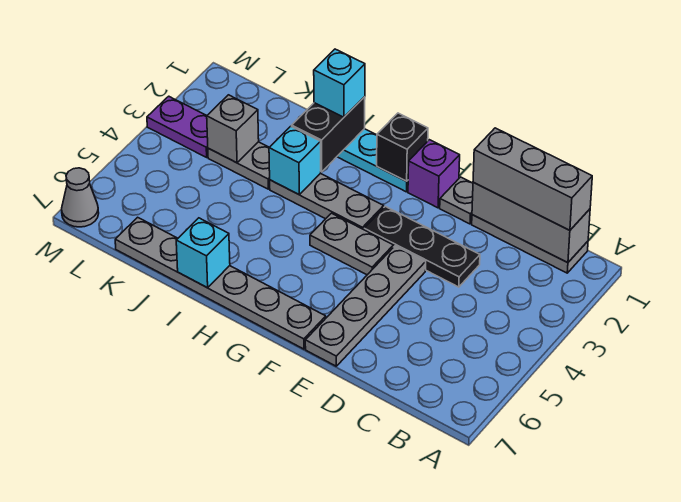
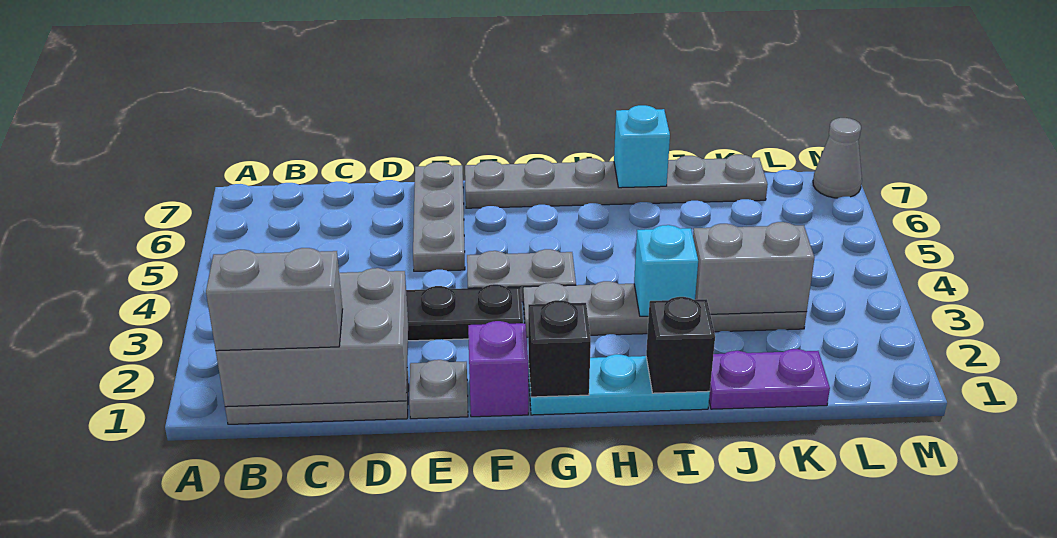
grey 1x3 brick [472,182,590,263] -> grey 2x3 brick [216,268,408,407]
grey 1x3 brick [473,128,592,230] -> grey 1x2 brick [206,248,342,351]
grey 1x4 plate [305,246,426,366] -> grey 1x3 plate [413,162,465,271]
black 1x2 brick [292,97,365,172] -> black 1x1 brick [646,297,715,393]
cyan 1x1 brick [314,49,365,117] -> none
grey 1x1 brick [207,95,259,163] -> grey 1x2 brick [693,222,814,314]
purple 1x2 plate [147,96,208,157] -> purple 1x2 plate moved to [709,349,830,409]

